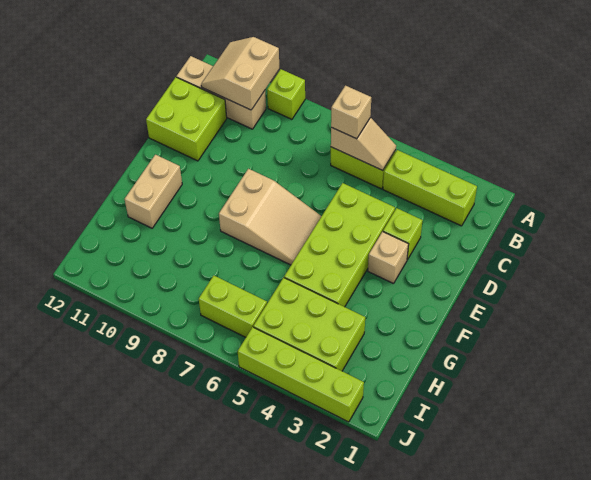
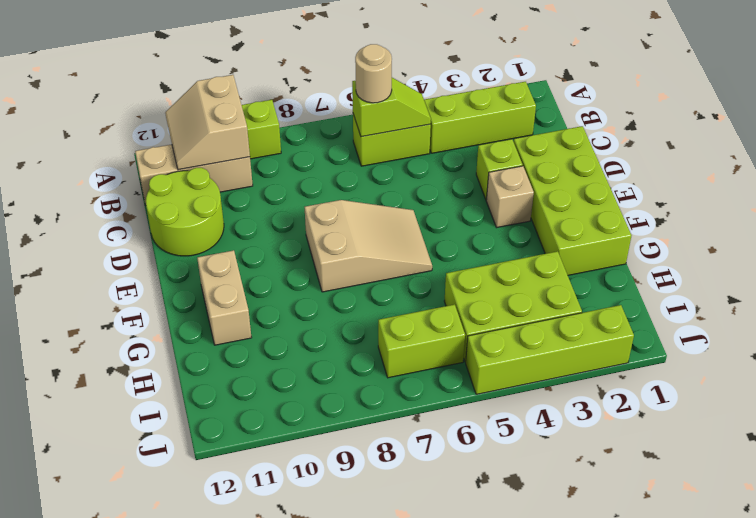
tan 1x2 slope [331,118,396,170] -> lime 1x2 slope [352,78,431,137]
tan 1x1 brick [331,86,371,139] -> tan 1x1 round brick [355,44,392,103]
lime 2x2 brick [146,77,227,161] -> lime 2x2 round brick [146,168,224,256]
lime 2x4 brick [284,183,395,307] -> lime 2x4 brick moved to [514,126,632,275]

